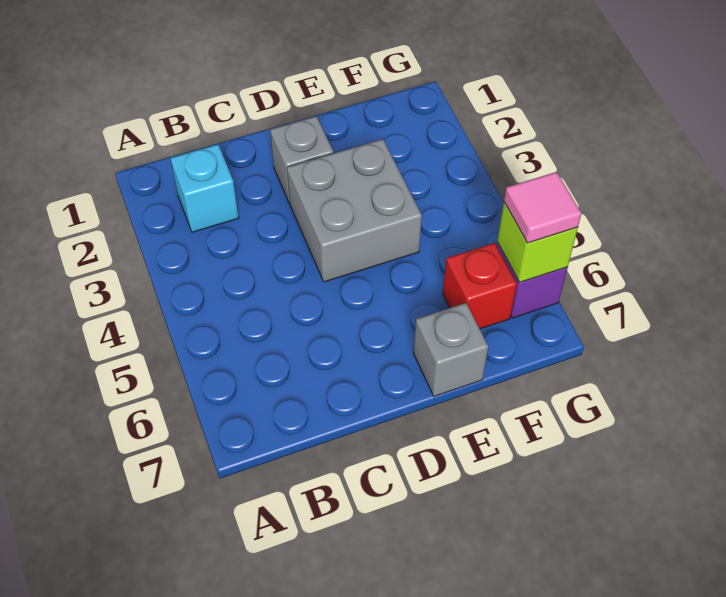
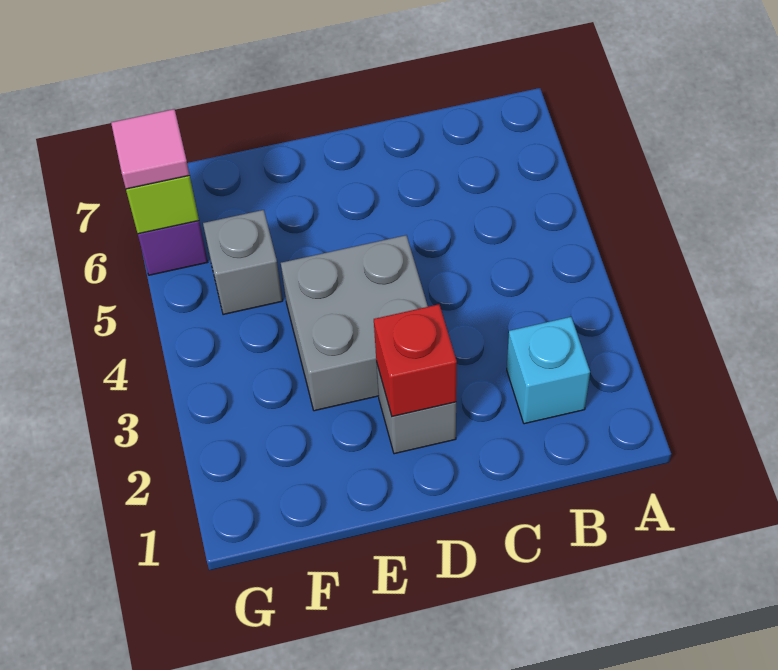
grey 1x1 brick [413,303,488,396] -> grey 1x1 brick moved to [203,210,283,315]
red 1x1 brick [443,243,517,329] -> red 1x1 brick moved to [374,304,457,416]

